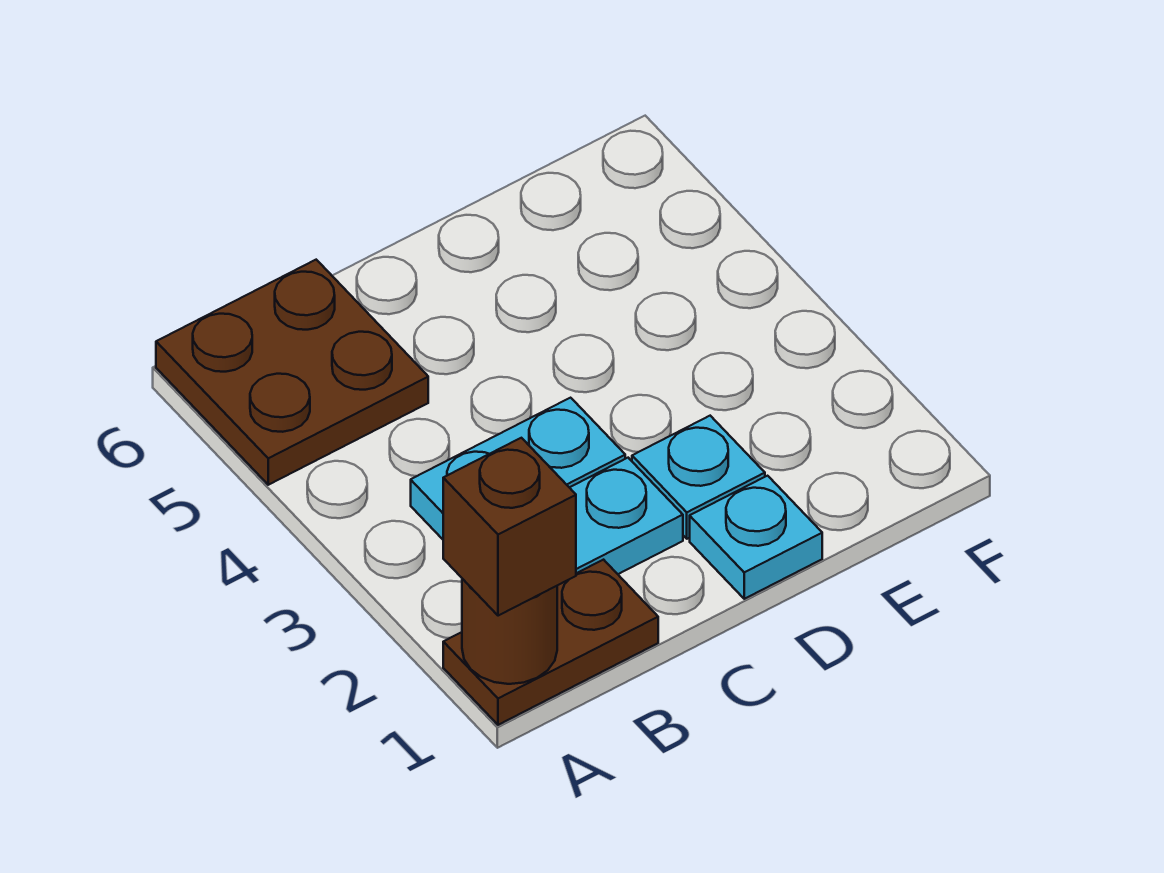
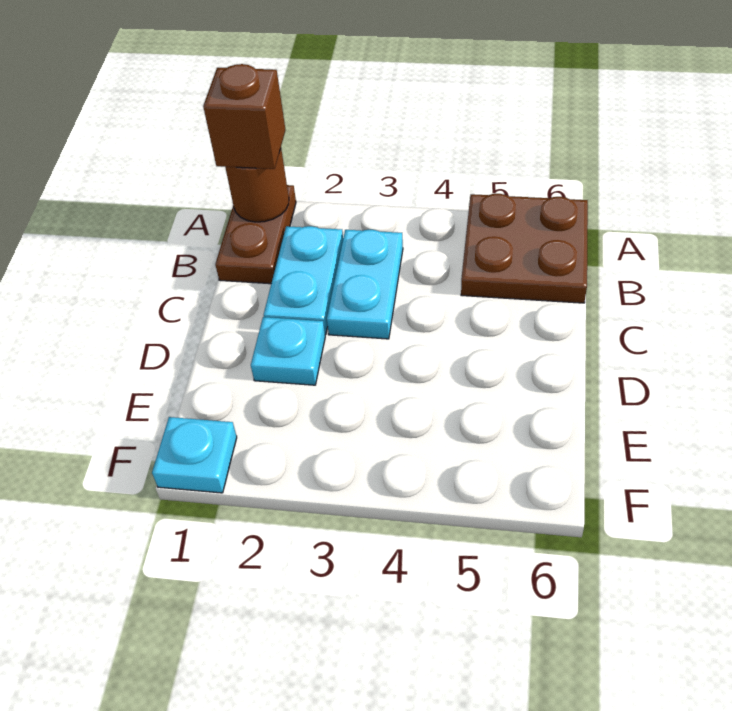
cyan 1x1 plate [690,476,822,599] -> cyan 1x1 plate moved to [152,417,237,493]

